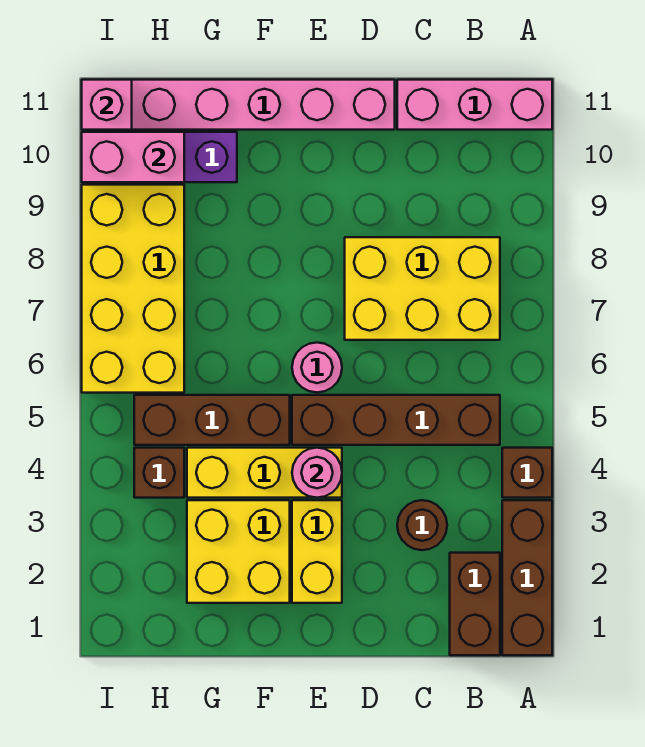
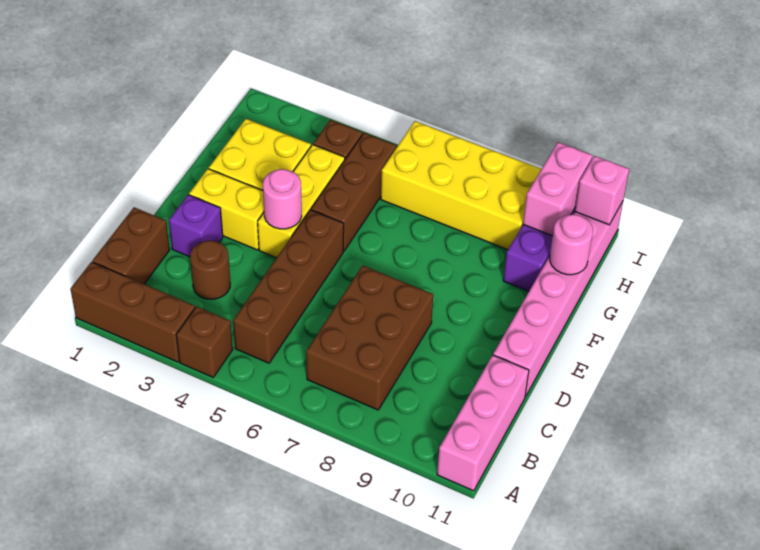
brown 1x2 brick [450,553,500,655] -> brown 1x2 brick turned to [93,207,170,284]
yellow 2x3 brick [345,237,500,340] -> brown 2x3 brick [306,266,433,410]
none -> purple 1x1 brick [169,195,223,257]
pink 1x1 round brick [292,343,342,392] -> pink 1x1 round brick moved to [550,214,593,275]

